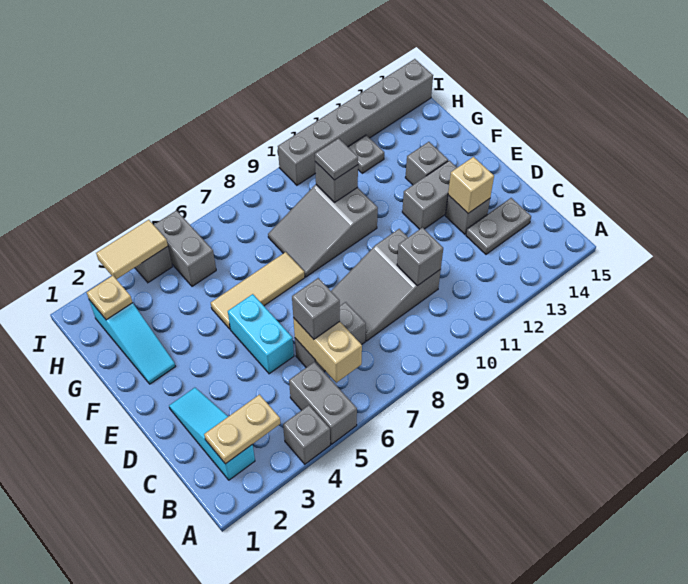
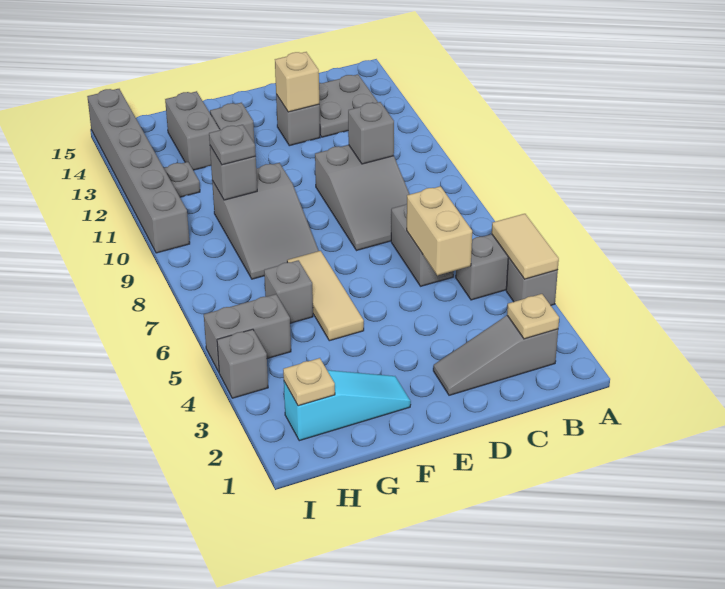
cyan 1x3 slope [169,388,255,480] -> grey 1x3 slope [433,316,558,395]
tan 1x2 plate [204,395,280,464] -> tan 1x1 plate [507,294,559,339]
tan 1x2 brick [293,318,362,383] -> tan 1x2 brick turned to [407,186,472,275]
grey 1x1 brick [292,278,340,339] -> grey 1x1 brick moved to [264,260,313,323]
grey 1x2 plate [466,198,531,254] -> grey 2x2 plate [319,74,378,137]
cyan 1x2 brick [228,294,294,374] -> none
grey 1x2 brick [402,160,457,229] -> grey 1x2 brick moved to [165,91,220,170]
grey 1x1 tile [315,138,358,180] -> grey 1x1 plate [209,125,256,165]
tan 1x2 tile [96,220,168,279] -> tan 1x2 tile moved to [492,214,559,279]

